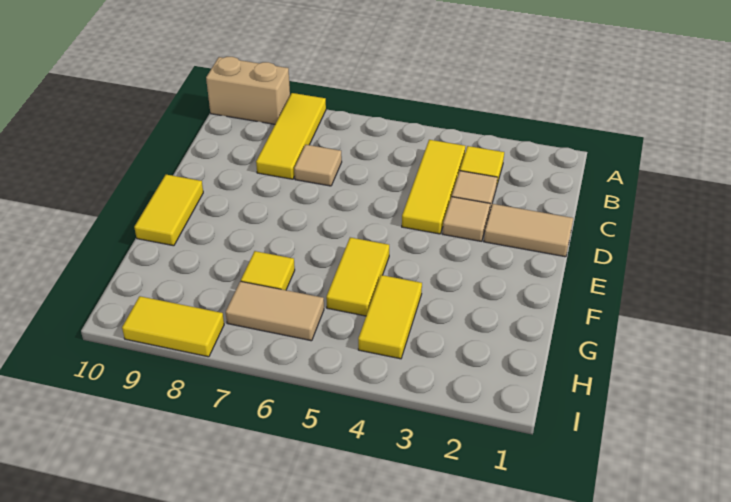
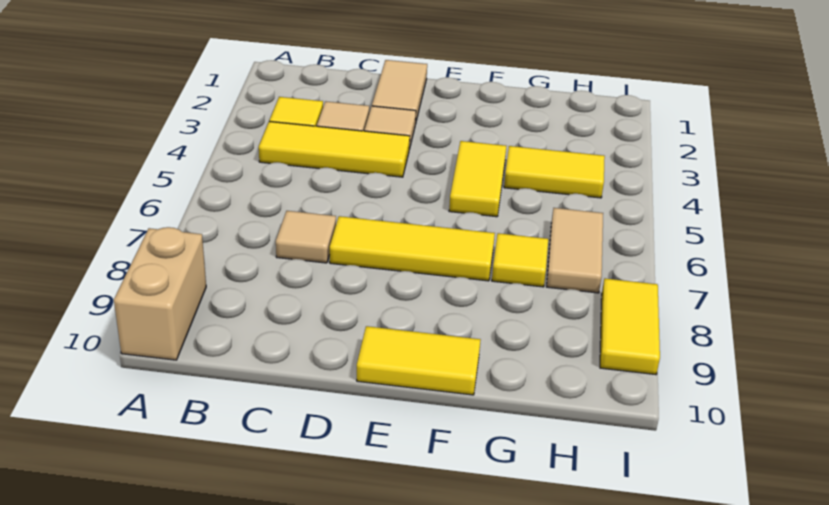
yellow 1x3 tile [256,93,326,179] -> yellow 1x3 tile moved to [330,216,495,281]
yellow 1x2 tile [326,237,389,316] -> yellow 1x2 tile turned to [449,141,506,217]

